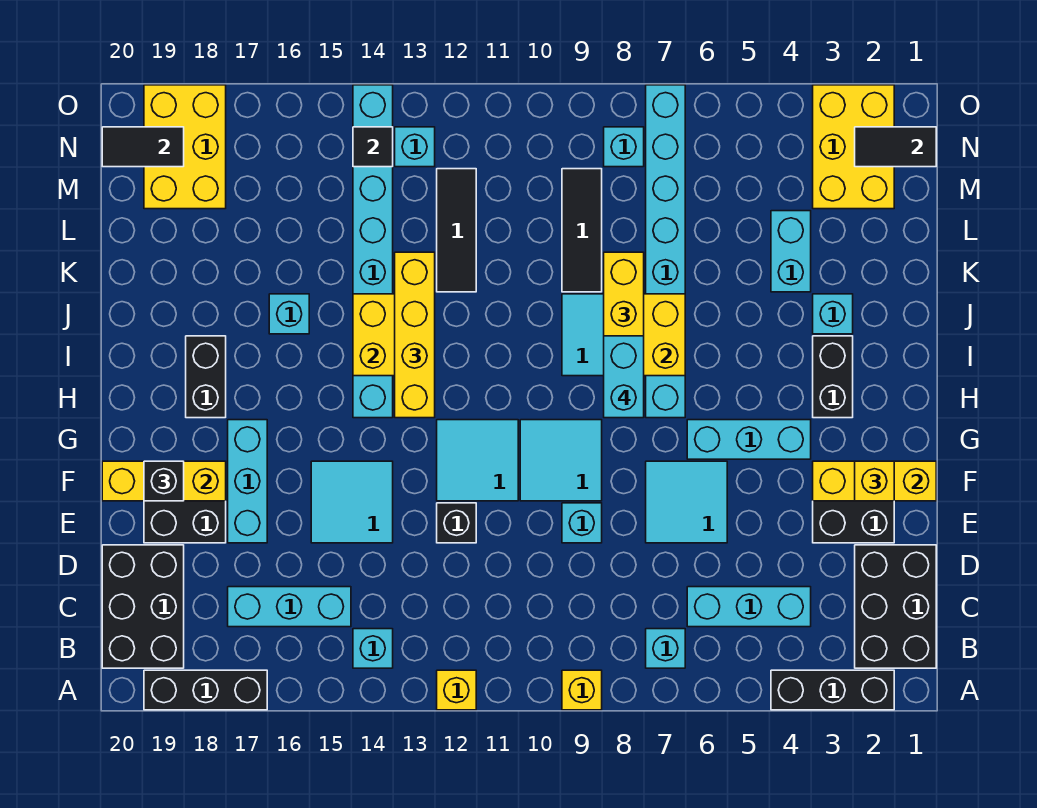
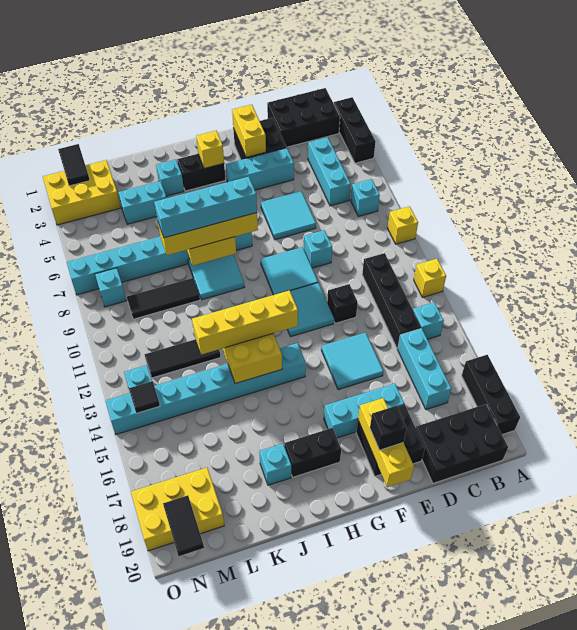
none -> black 1x4 brick [362,253,421,349]
yellow 1x3 brick [813,461,936,501] -> yellow 1x2 brick [232,104,266,157]
yellow 1x1 brick [855,461,894,501] -> yellow 1x1 brick moved to [196,131,224,169]
cyan 1x3 brick [687,420,811,459] -> cyan 1x3 brick turned to [226,148,294,190]
cyan 1x2 brick [604,336,644,418] -> cyan 1x4 brick [154,177,257,238]
cyan 1x1 brick [269,294,309,334] -> cyan 1x1 brick moved to [259,444,291,485]

